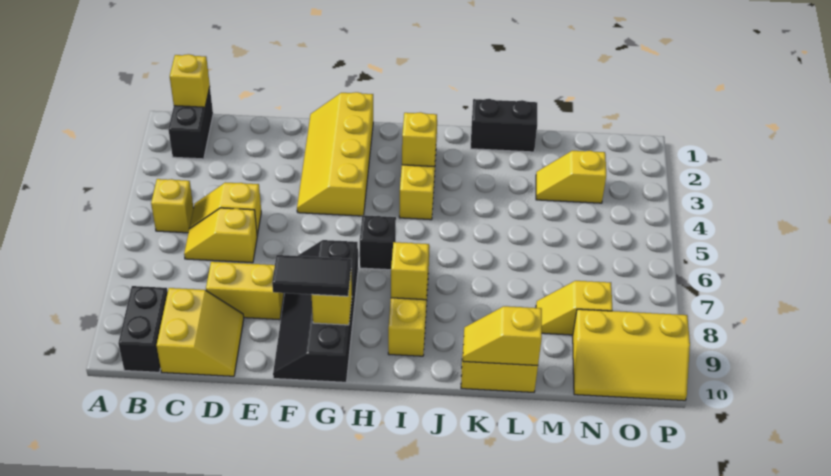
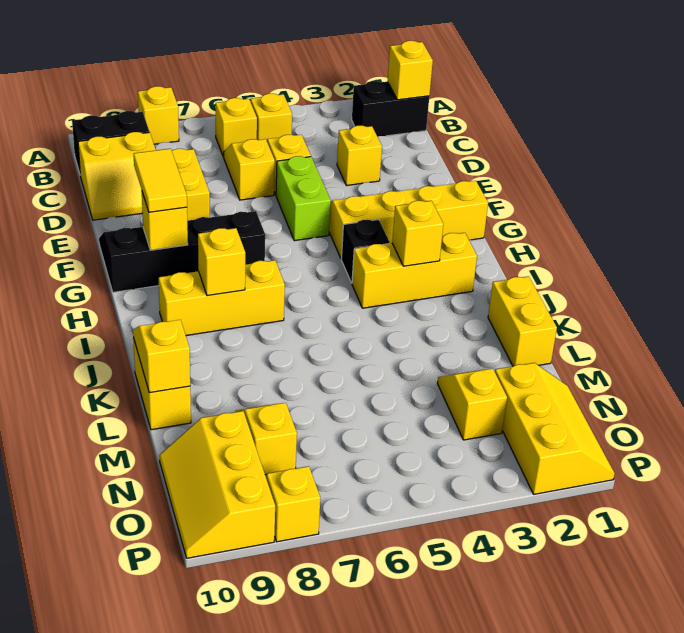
none -> yellow 1x1 brick [138,86,179,144]
none -> yellow 1x1 brick [216,98,257,157]
none -> yellow 1x1 brick [337,126,382,186]
none -> lime 1x2 brick [276,156,331,241]
black 1x2 tile [272,255,351,296] -> yellow 1x2 tile [134,149,187,212]
black 1x1 brick [360,215,396,270] -> black 1x1 brick moved to [341,219,390,283]
black 1x2 brick [471,99,537,152] -> yellow 1x2 brick [488,276,557,366]
none -> yellow 2x3 slope [495,363,615,494]
none -> yellow 1x1 brick [267,466,320,542]

